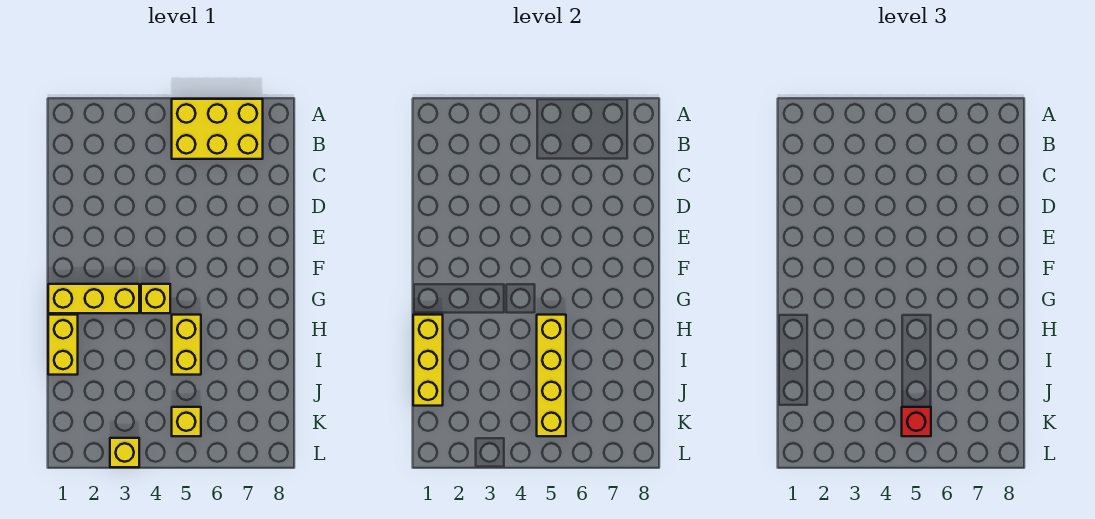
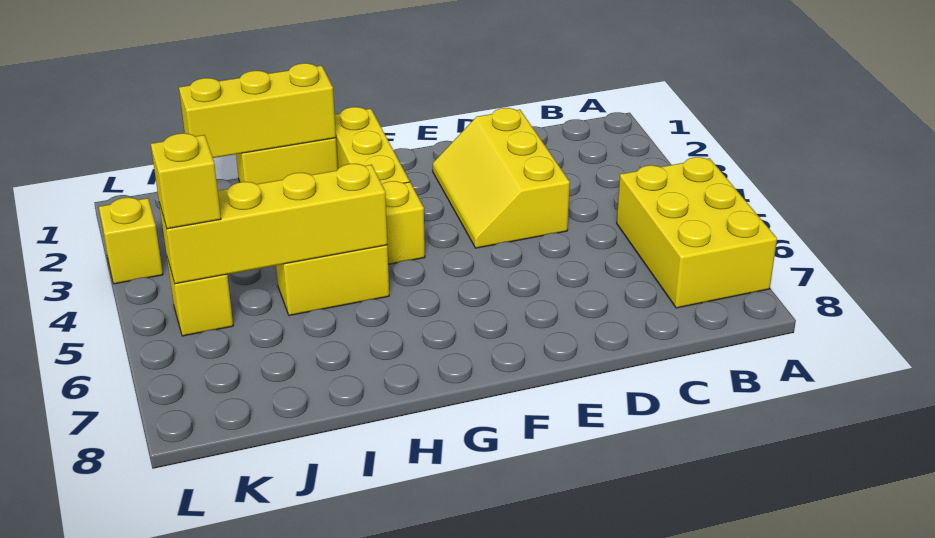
none -> yellow 2x3 slope [433,108,570,248]
red 1x1 brick [902,407,931,436] -> yellow 1x1 brick [151,133,221,229]

